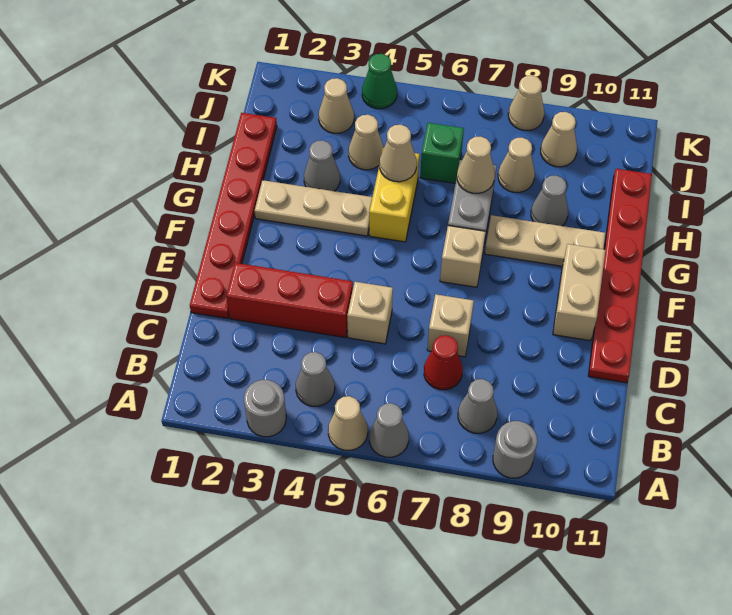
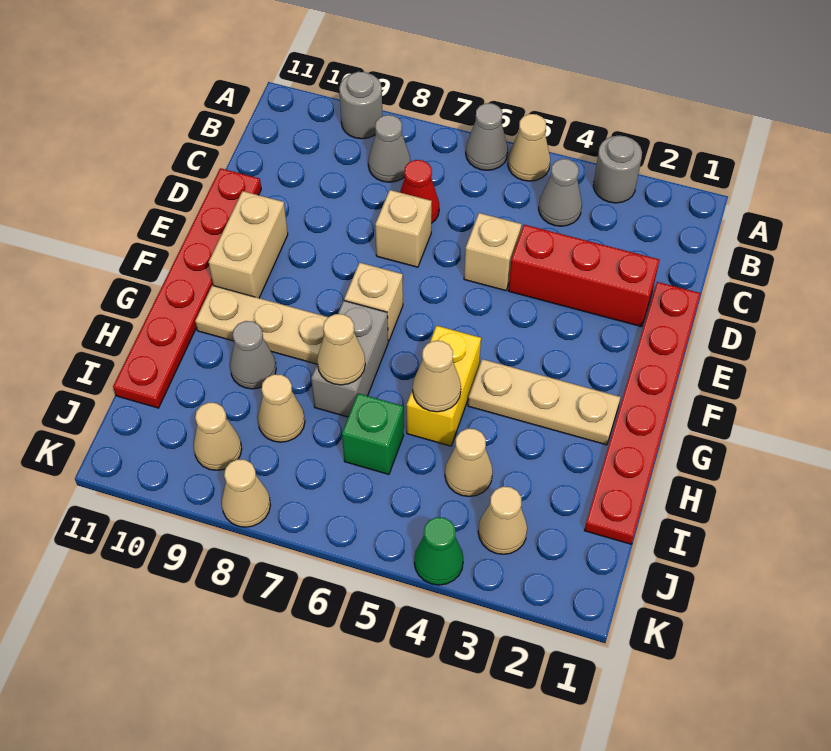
grey 1x1 cone [304,140,340,191] -> none

